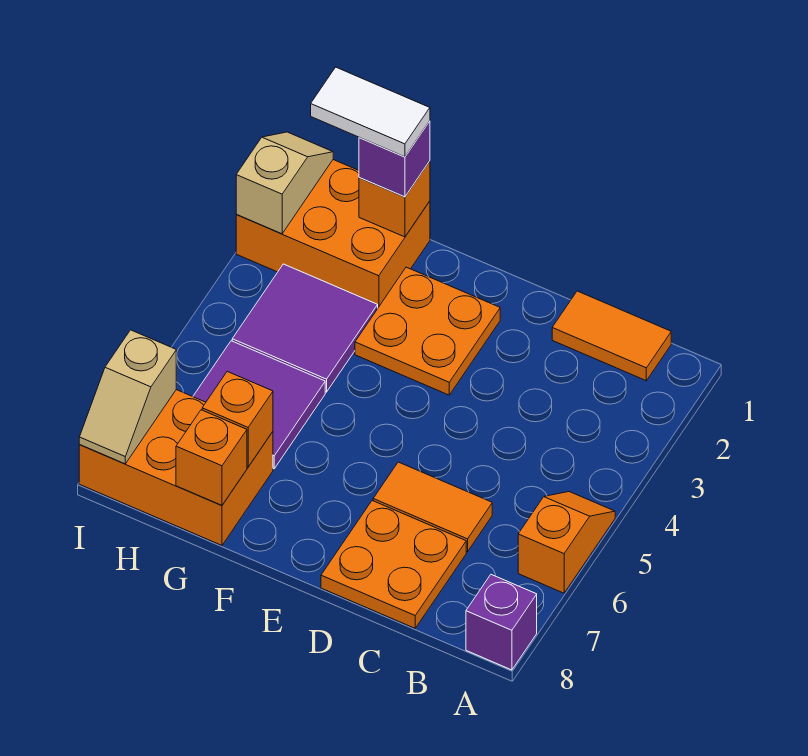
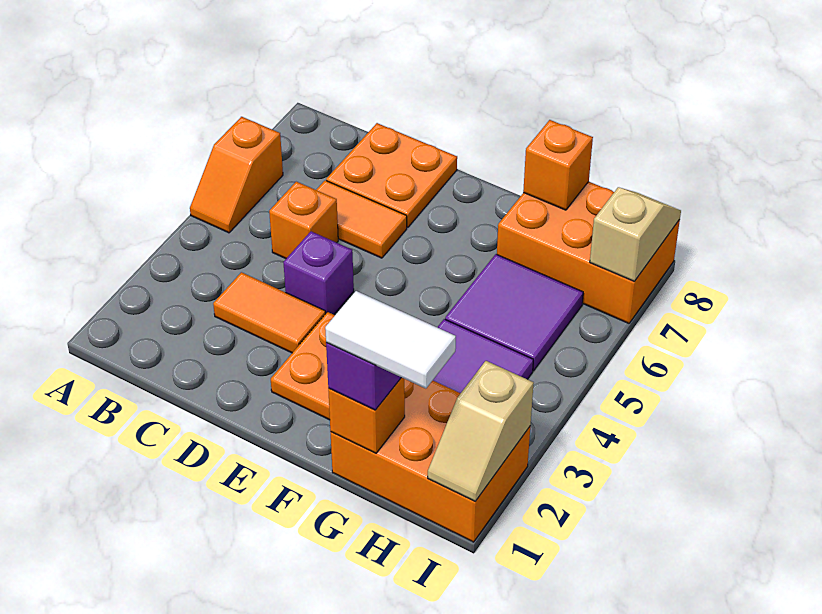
purple 1x1 brick [466,575,537,670] -> purple 1x1 brick moved to [283,232,354,315]
orange 1x2 tile [552,291,671,381] -> orange 1x2 tile moved to [213,272,326,353]
orange 1x1 brick [202,371,273,467] -> orange 1x1 brick moved to [269,182,338,259]

